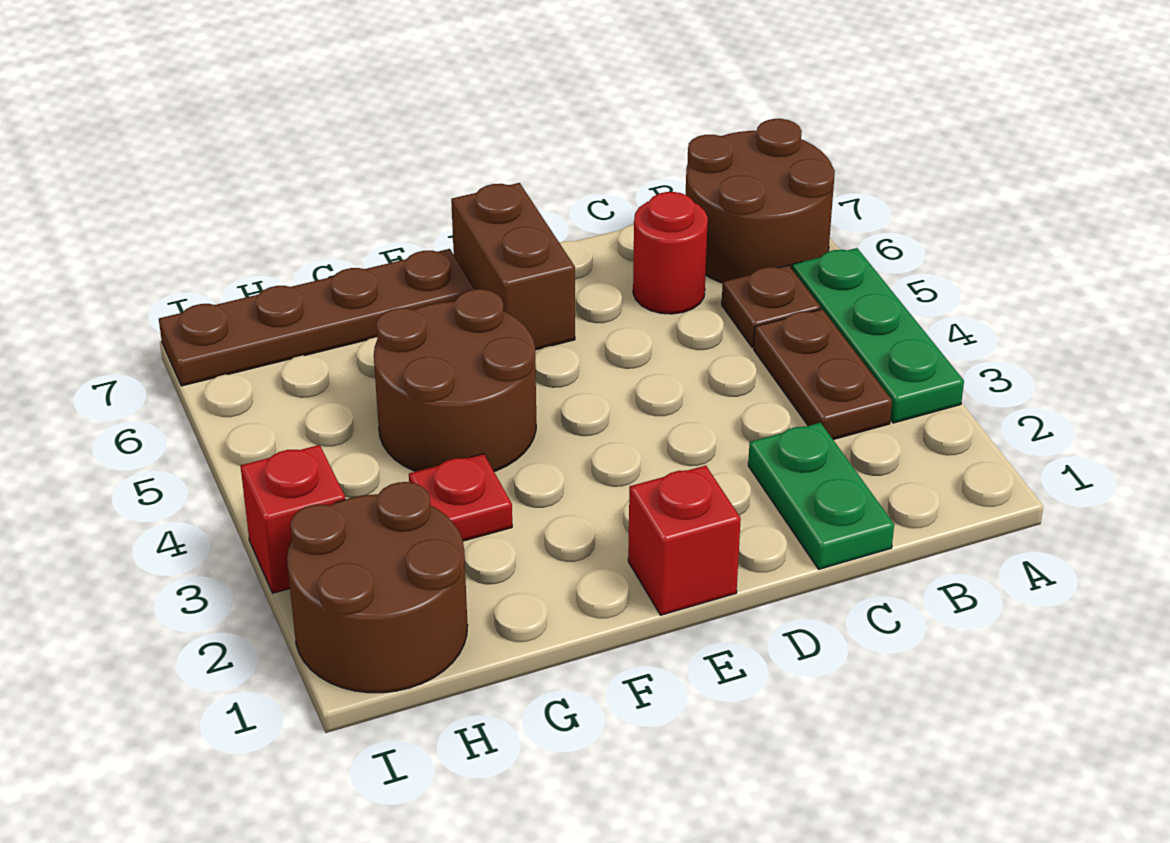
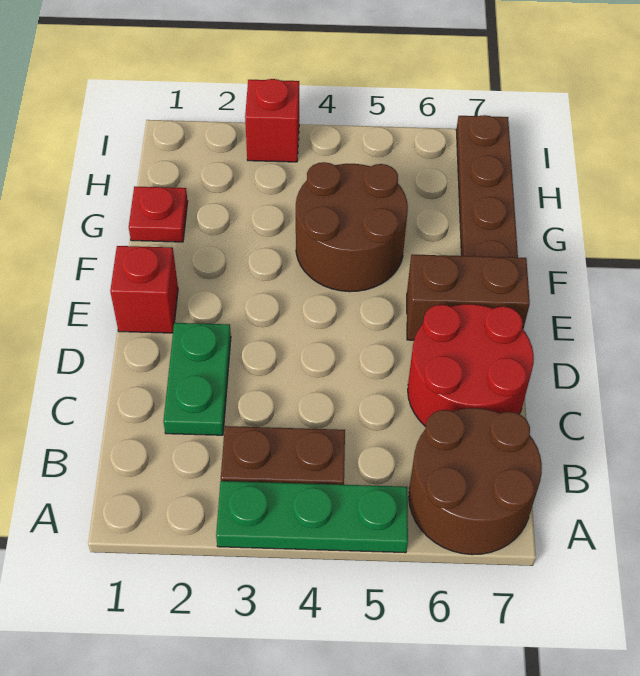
brown 1x1 plate [722,265,821,348] -> none
green 1x2 plate [748,423,894,569] -> green 1x2 plate turned to [163,323,231,435]
red 1x1 round brick [633,192,708,314] -> red 2x2 round brick [408,304,534,427]
red 1x1 plate [409,454,512,541] -> red 1x1 plate moved to [129,186,188,242]
brown 2x2 round brick [287,482,468,693] -> none

